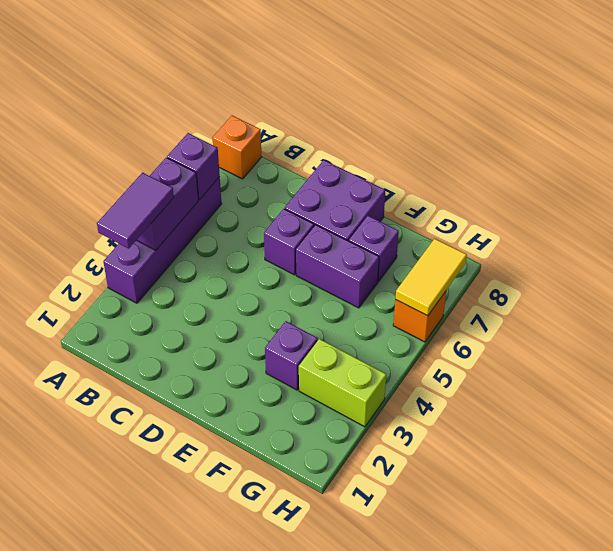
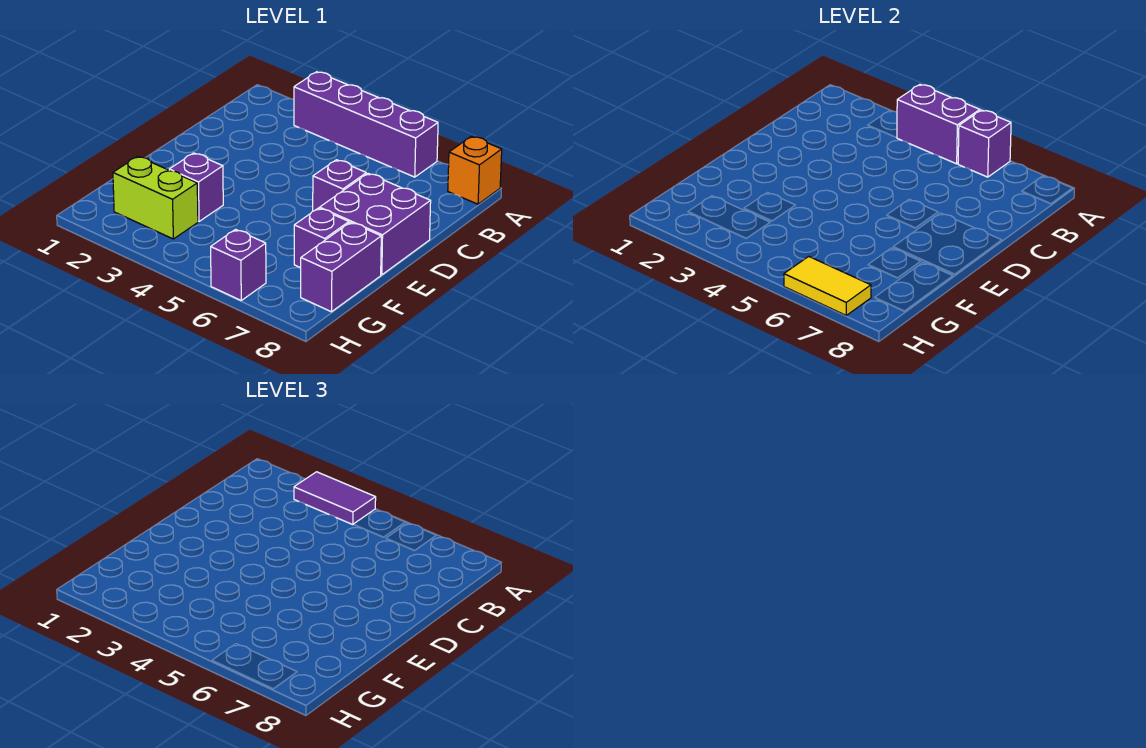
purple 1x2 brick [296,225,379,308] -> purple 1x2 brick moved to [301,222,381,312]
lime 1x2 brick [299,339,386,427] -> lime 1x2 brick turned to [113,156,198,239]
orange 1x1 brick [393,291,446,342] -> purple 1x1 brick [211,229,266,300]

